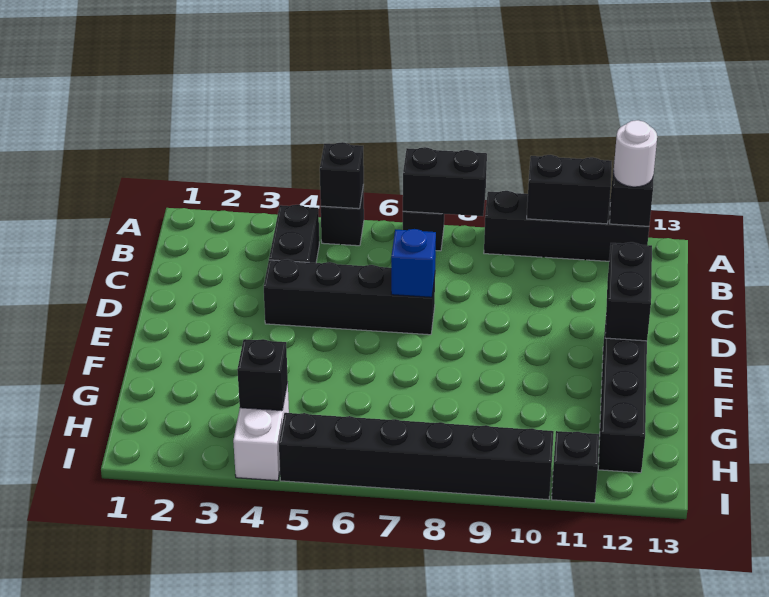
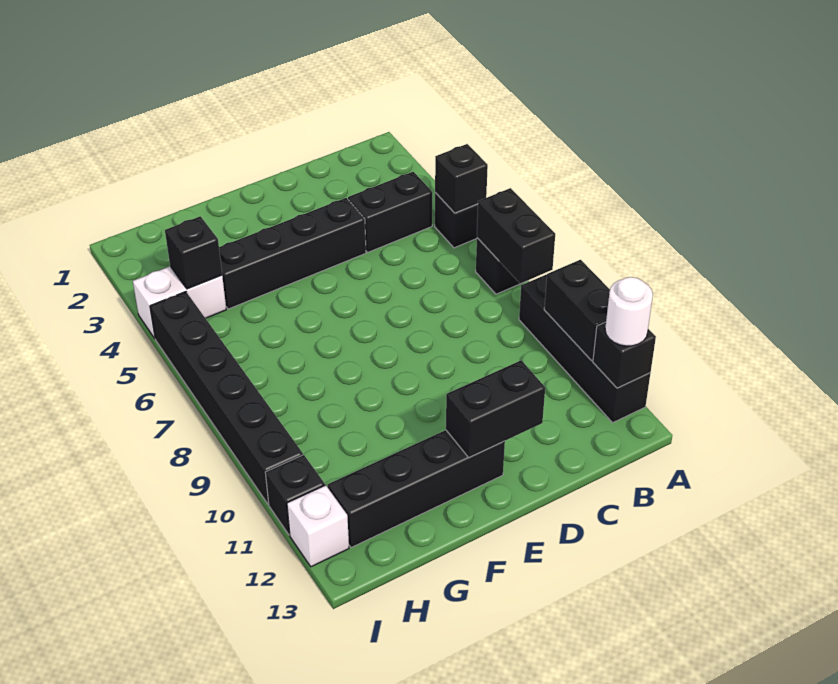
black 1x4 brick [264,259,435,335] -> black 1x4 brick turned to [219,198,366,309]
blue 1x1 brick [391,229,436,297] -> none
none -> white 1x1 brick [287,485,349,567]

